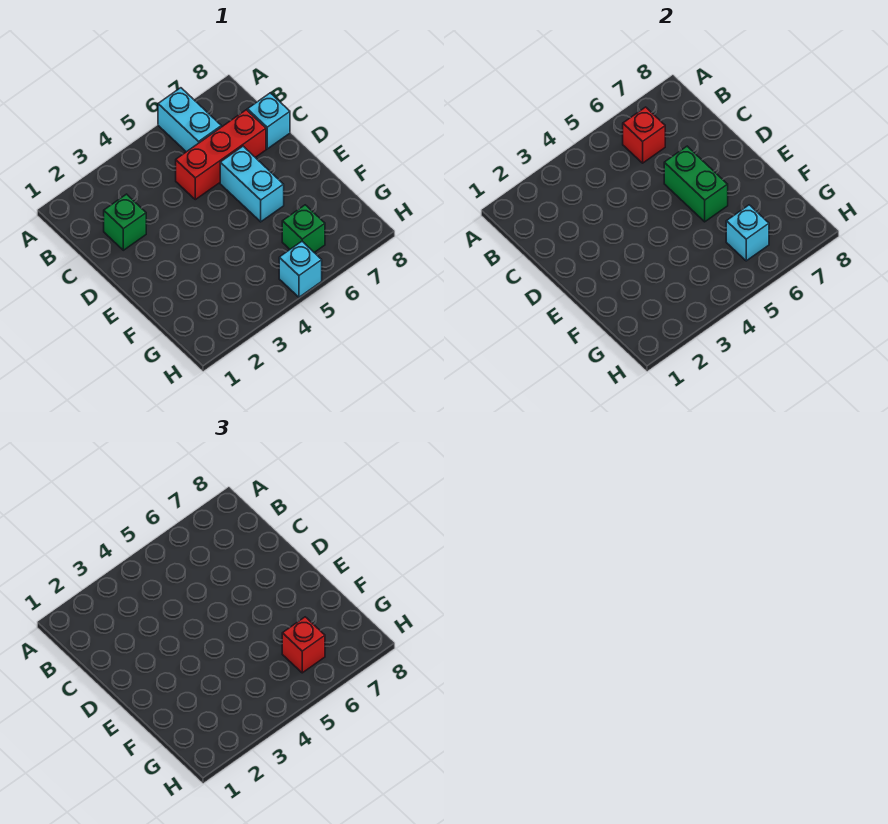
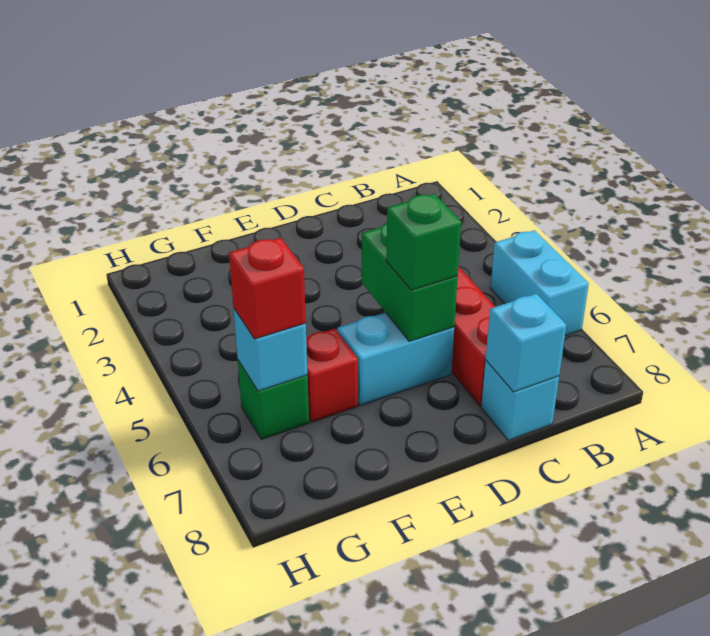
cyan 1x2 brick [158,88,221,152] -> cyan 1x2 brick turned to [490,230,589,335]
red 1x1 brick [623,107,665,163] -> red 1x1 brick moved to [306,329,358,422]
green 1x1 brick [104,194,146,250] -> green 1x1 brick moved to [386,194,461,290]
green 1x2 brick [664,146,728,222] -> green 1x2 brick turned to [362,223,458,341]
cyan 1x1 brick [279,241,322,297] -> cyan 1x1 brick moved to [486,294,566,392]

